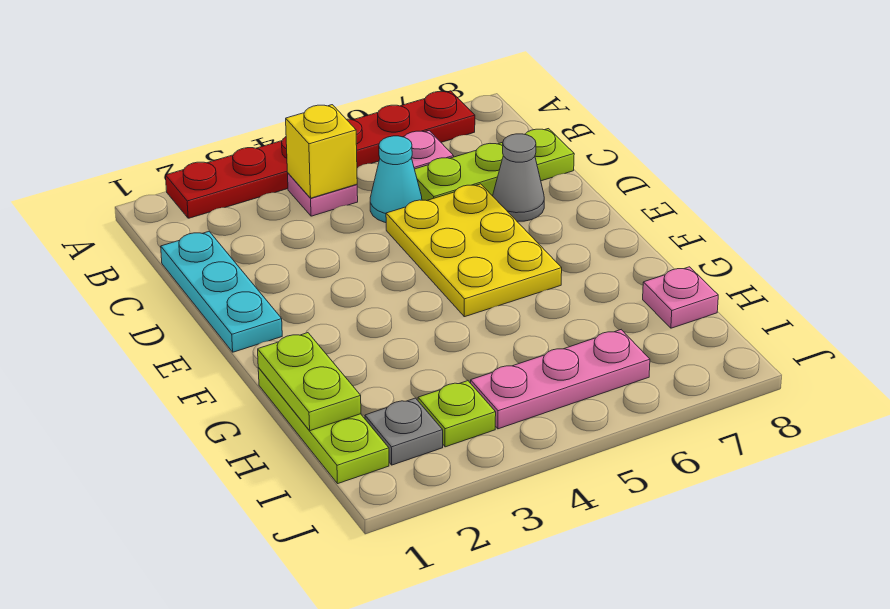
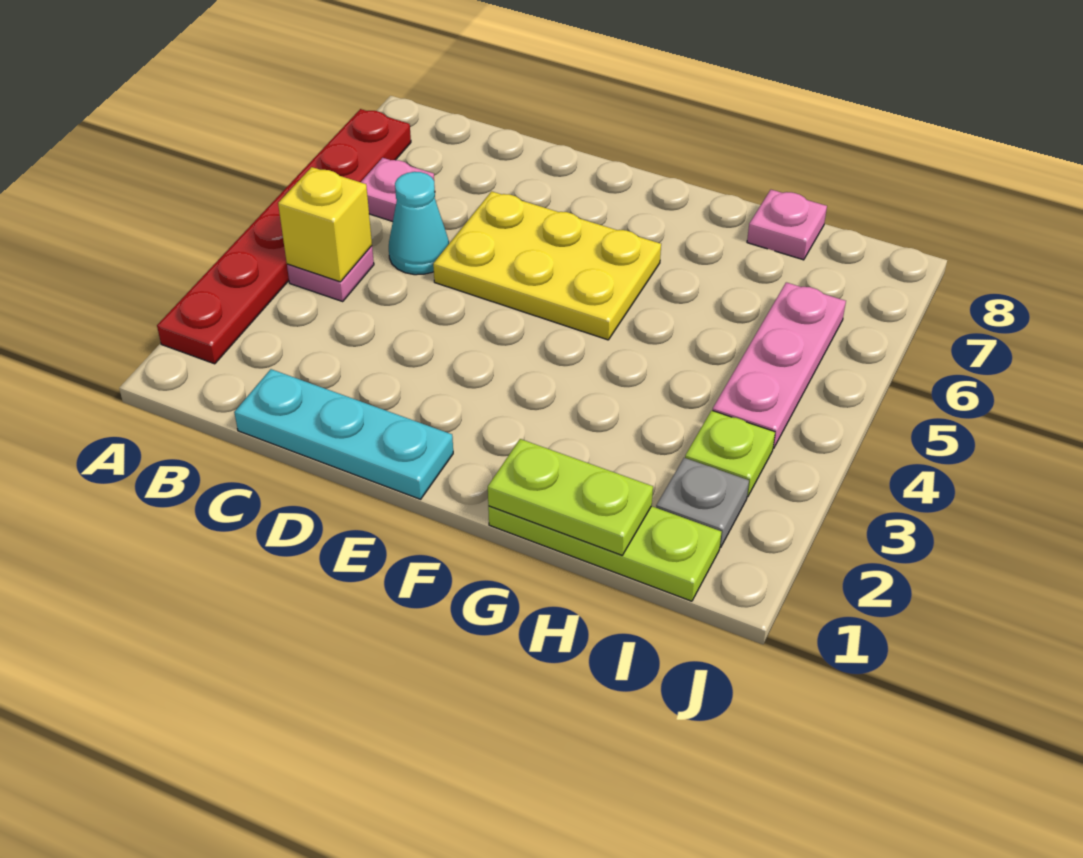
lime 1x3 plate [415,129,574,201] -> none
grey 1x1 cone [493,134,544,221] -> none

